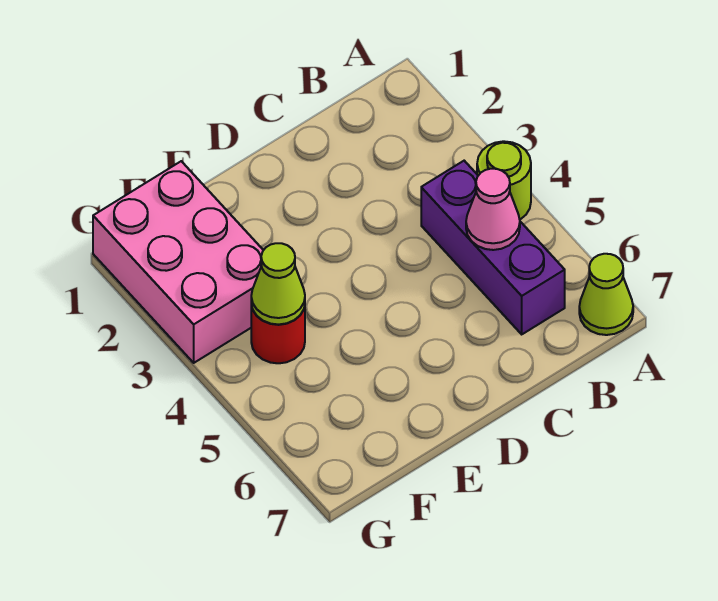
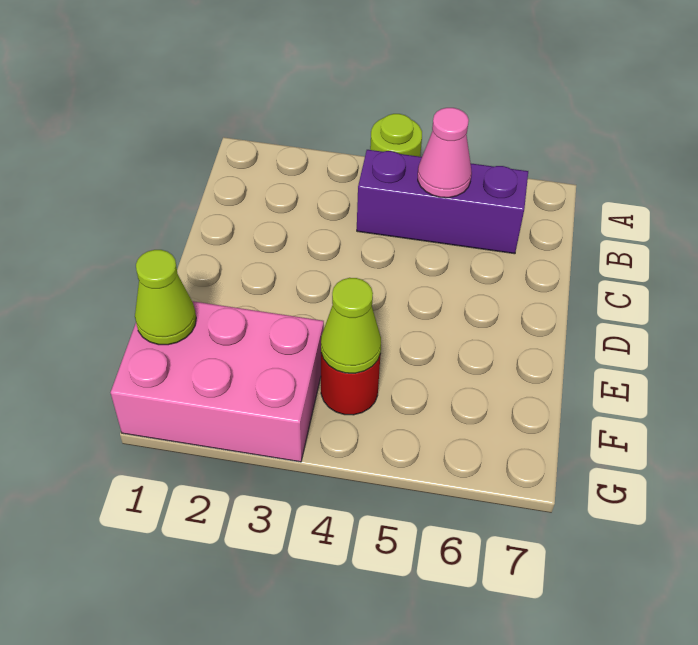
lime 1x1 cone [579,254,633,335] -> lime 1x1 cone moved to [135,250,196,345]

